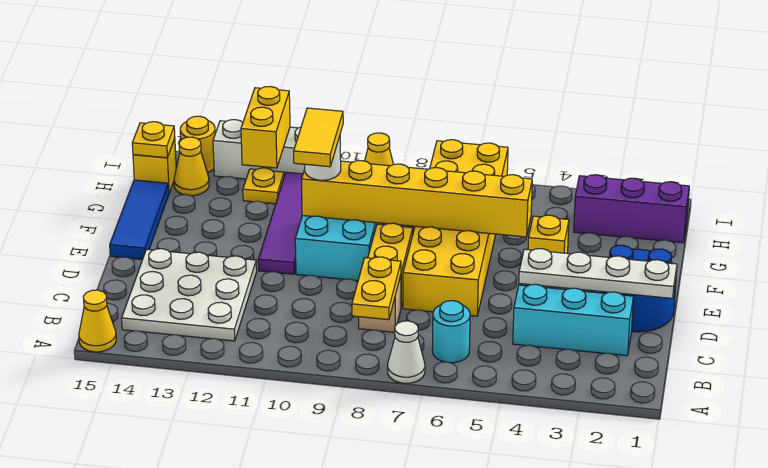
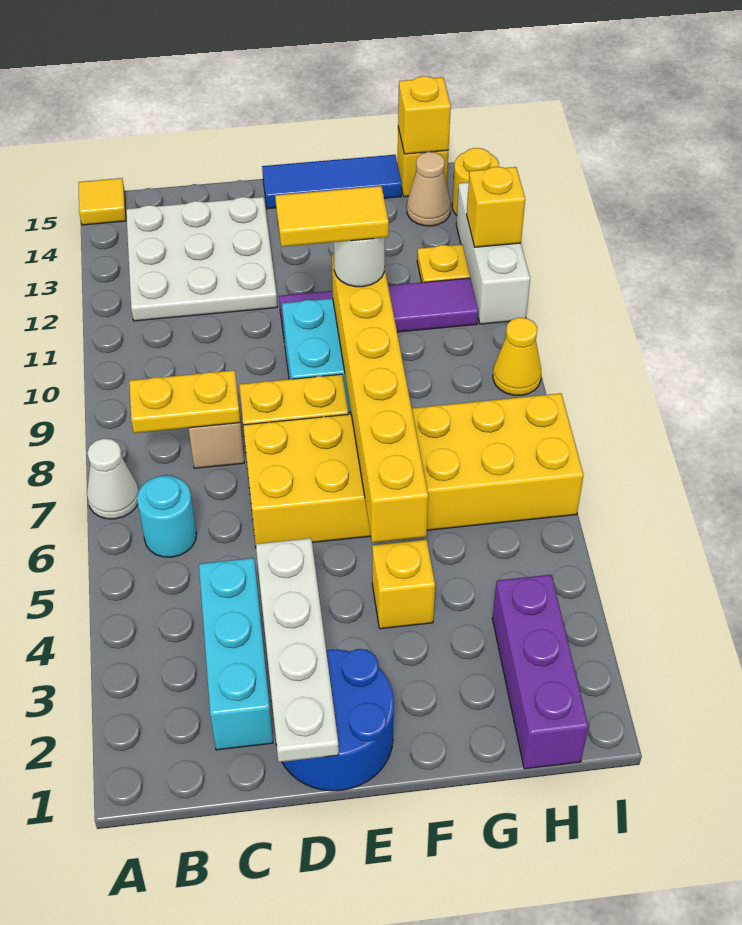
yellow 1x1 cone [79,290,116,352] -> yellow 1x1 tile [78,178,126,225]
yellow 1x2 brick [241,87,290,168] -> yellow 1x1 brick [467,167,525,247]
yellow 1x1 cone [174,137,209,196] -> tan 1x1 cone [407,152,451,226]
yellow 1x1 plate [132,122,175,158] -> yellow 1x1 brick [398,76,451,154]

